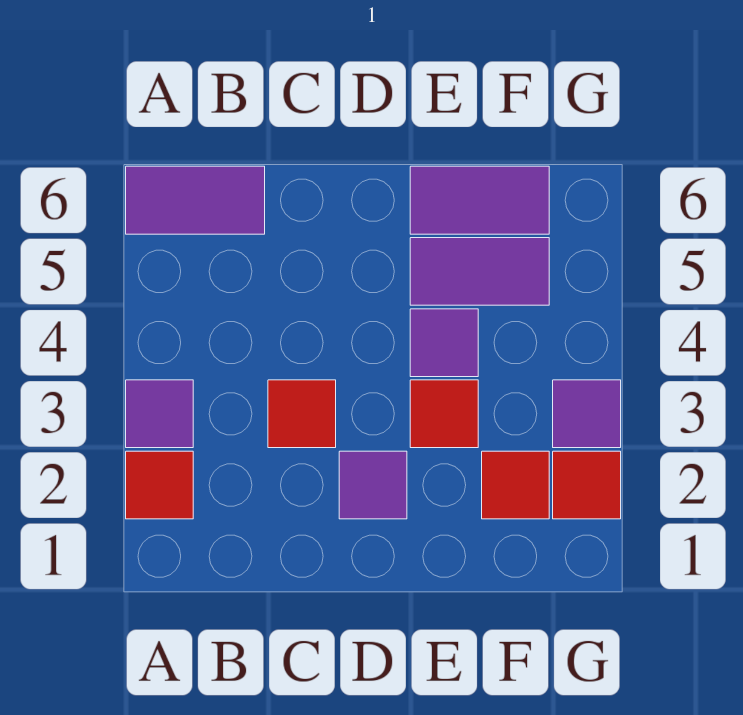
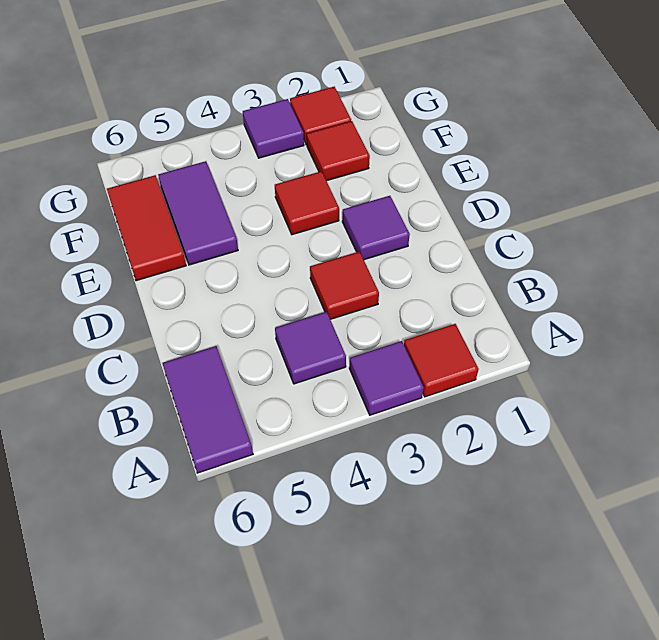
purple 1x1 tile [410,309,478,377] -> purple 1x1 tile moved to [275,312,346,384]
purple 1x2 tile [410,166,549,234] -> red 1x2 tile [107,175,186,281]

